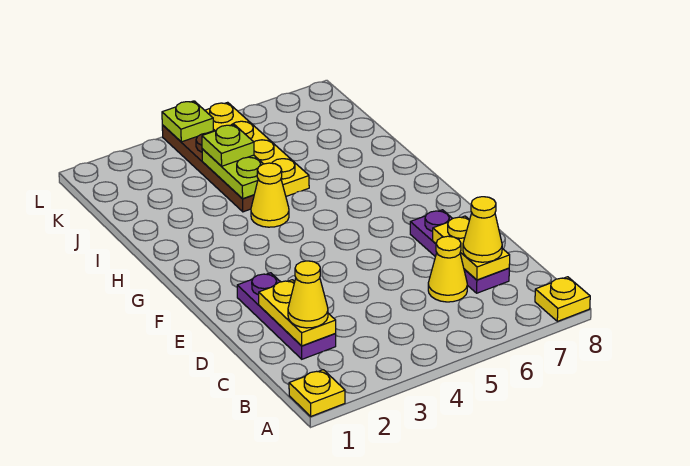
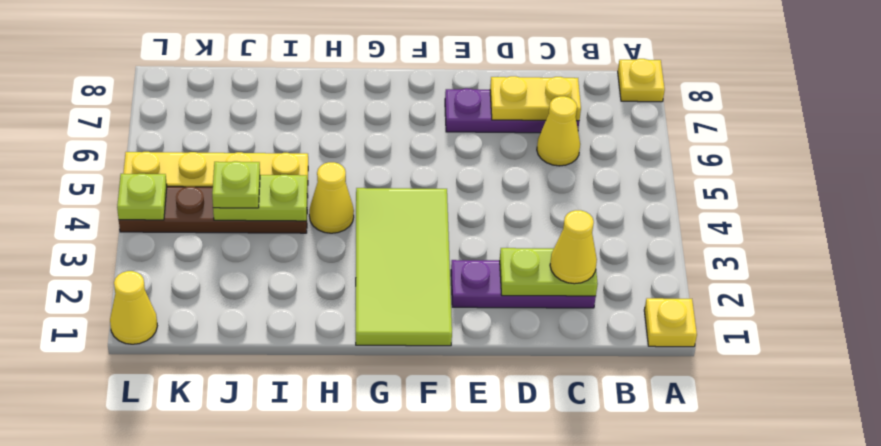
yellow 1x2 plate [259,280,336,346] -> lime 1x2 plate [500,248,598,296]
yellow 1x1 cone [463,197,502,262] -> yellow 1x1 cone moved to [110,271,157,344]
none -> lime 2x4 tile [356,188,452,346]

